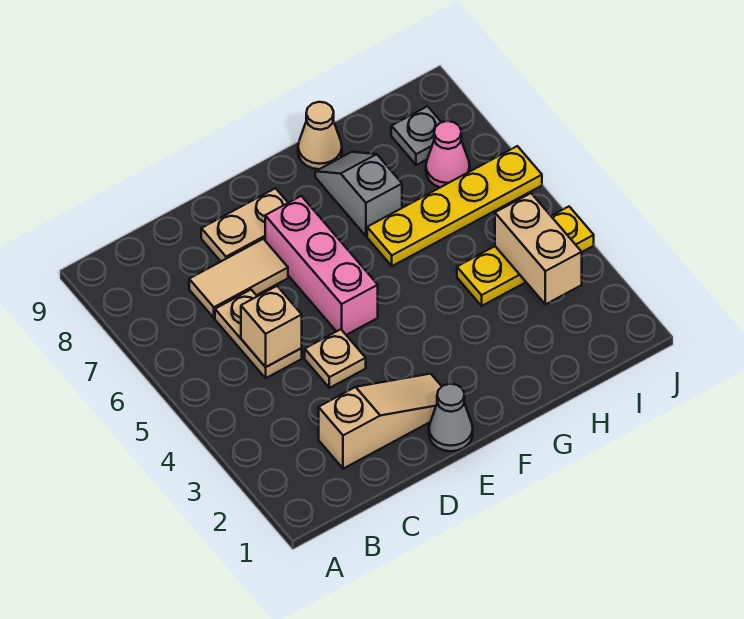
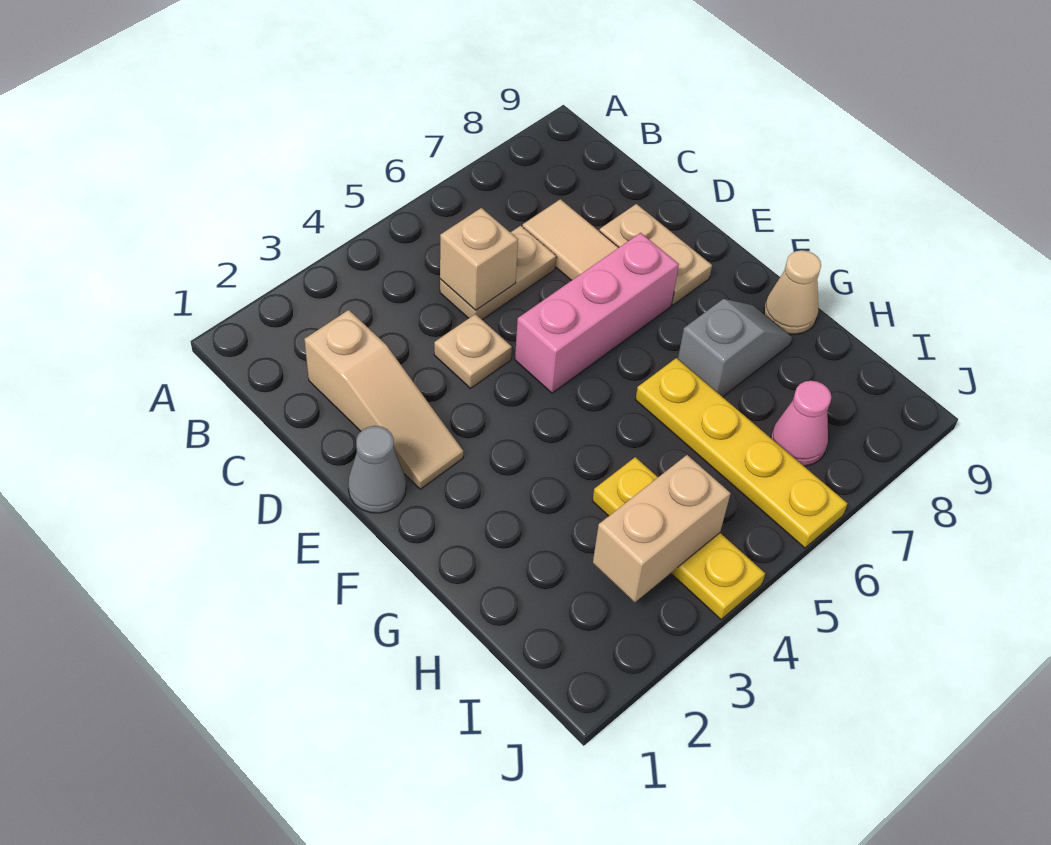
grey 1x1 plate [391,106,441,165] -> none

